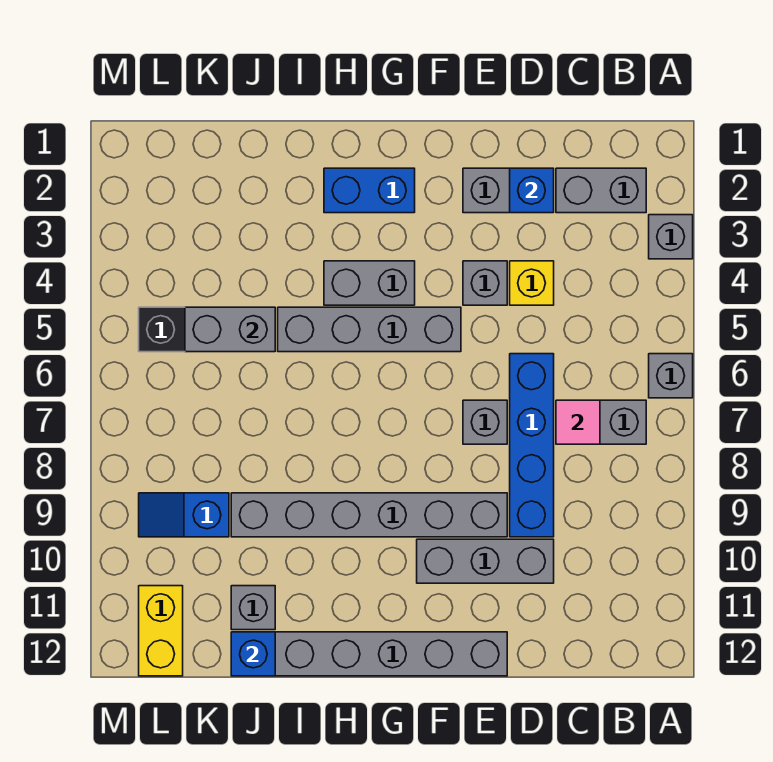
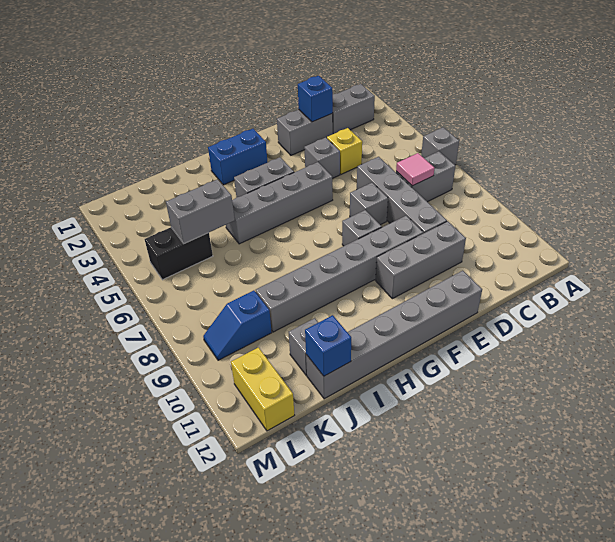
grey 1x1 brick [649,215,693,259] -> grey 1x1 brick moved to [342,210,382,246]
blue 1x4 brick [510,354,554,537] -> grey 1x4 brick [357,157,447,233]

